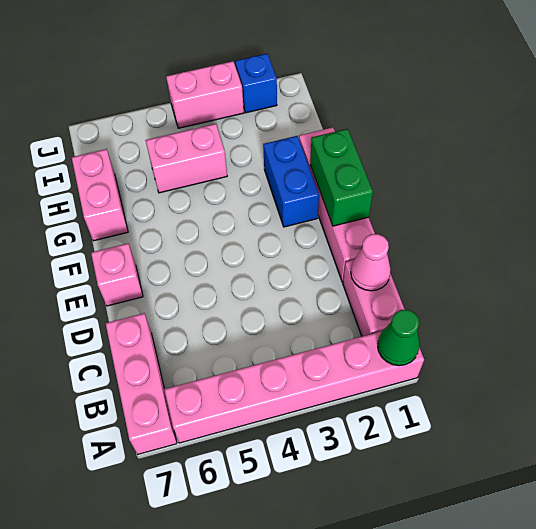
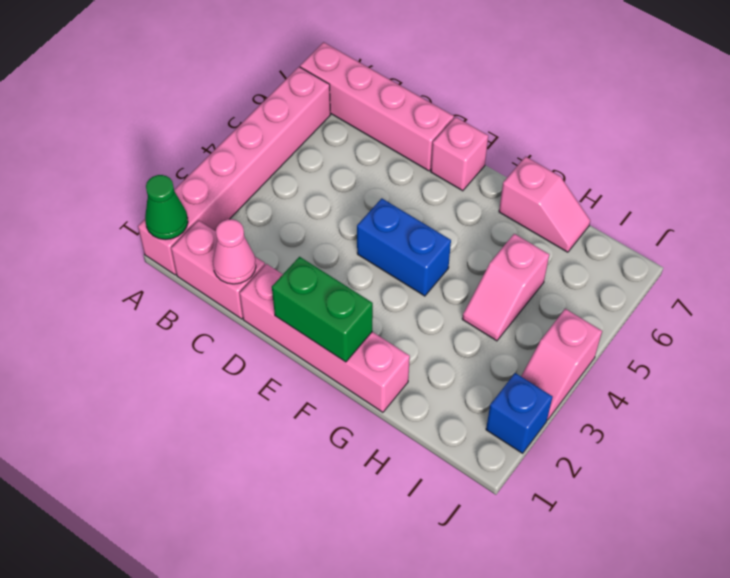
pink 1x3 brick [106,313,177,454] -> pink 1x4 brick [300,42,454,171]
blue 1x2 brick [263,136,319,227] -> blue 1x2 brick moved to [357,198,451,296]
pink 1x2 brick [72,149,128,241] -> pink 1x2 slope [499,157,590,252]
pink 1x2 brick [146,124,227,193] -> pink 1x2 slope [462,234,549,341]
pink 1x2 brick [166,61,244,128] -> pink 1x2 slope [521,309,602,420]

